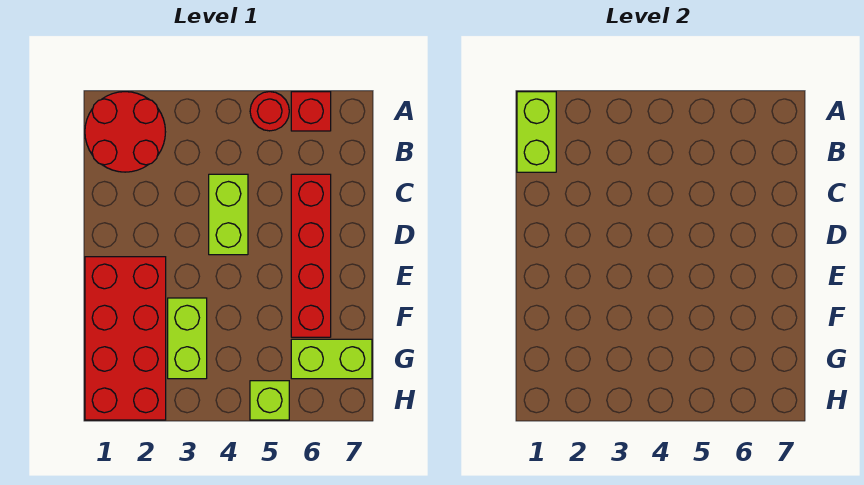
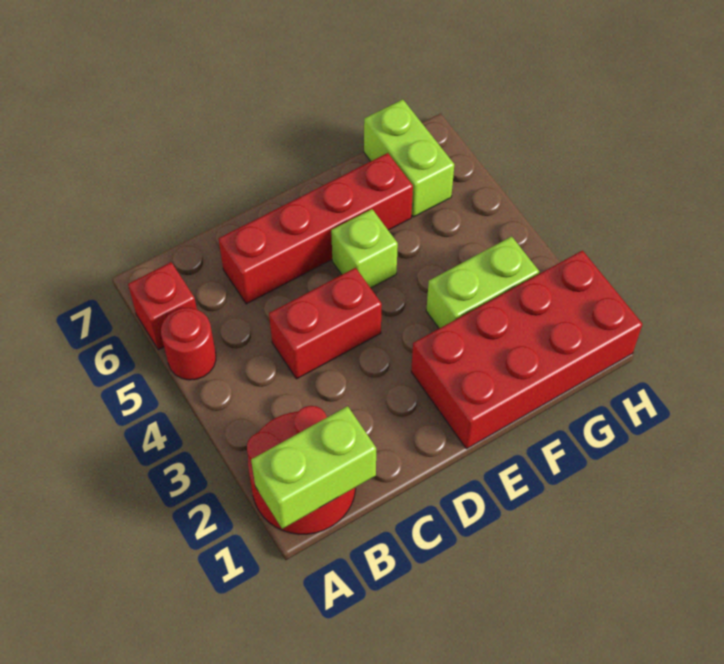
lime 1x2 brick [209,174,248,255] -> red 1x2 brick [269,268,382,379]
lime 1x1 brick [250,381,289,420] -> lime 1x1 brick moved to [331,209,398,288]

